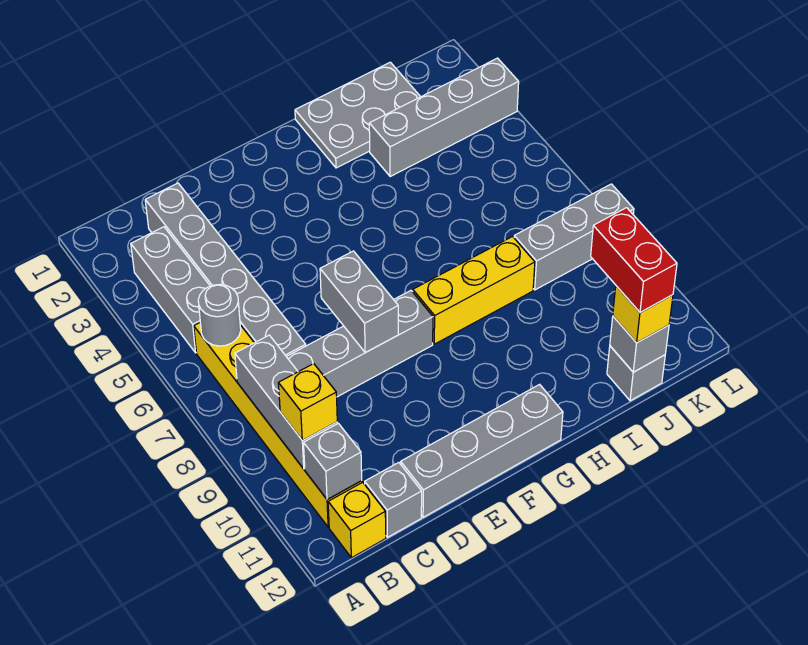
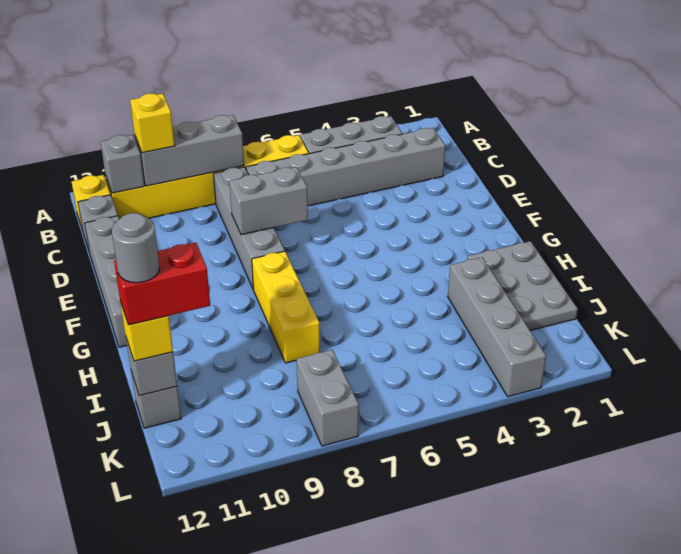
grey 1x1 round brick [198,285,241,346] -> grey 1x1 round brick moved to [112,213,160,283]
grey 1x3 brick [514,184,634,290] -> grey 1x2 brick [297,350,359,446]

